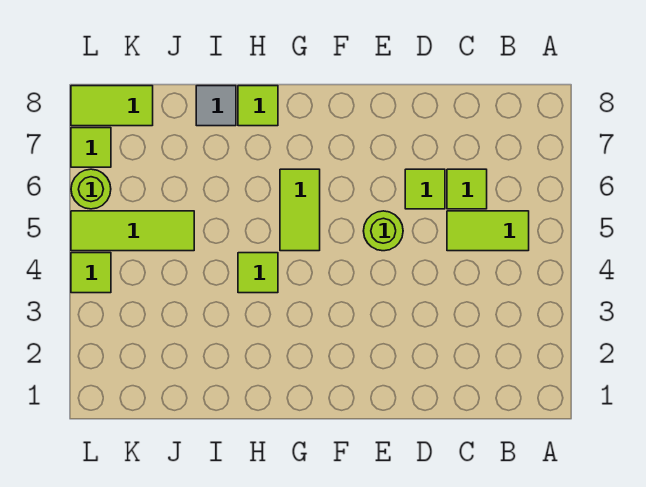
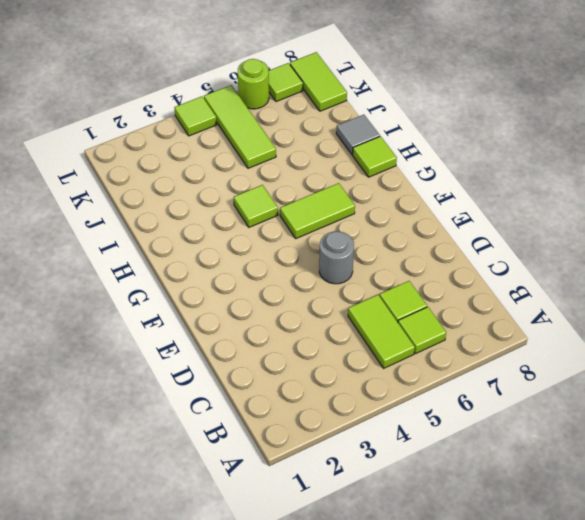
lime 1x1 tile [405,169,445,209] -> lime 1x1 tile moved to [398,307,446,354]
lime 1x1 round brick [364,211,403,251] -> grey 1x1 round brick [319,231,354,284]

